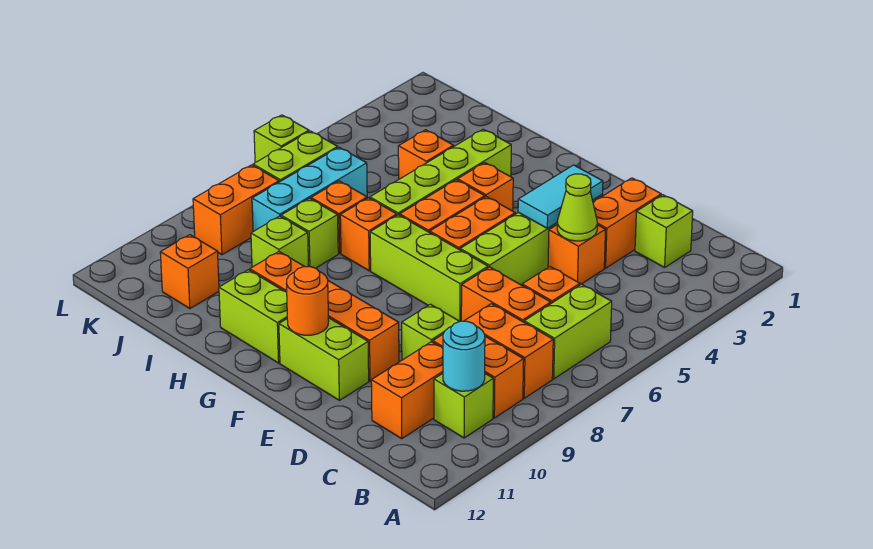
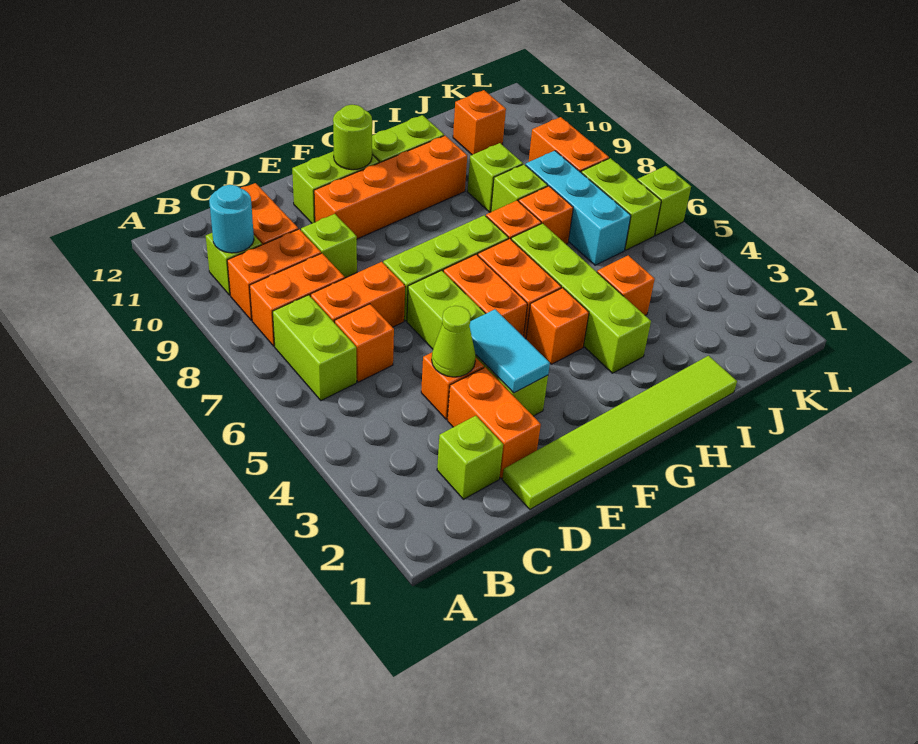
none -> lime 1x6 tile [502,356,737,509]
orange 1x1 round brick [286,267,329,335] -> lime 1x1 round brick [333,105,372,170]

